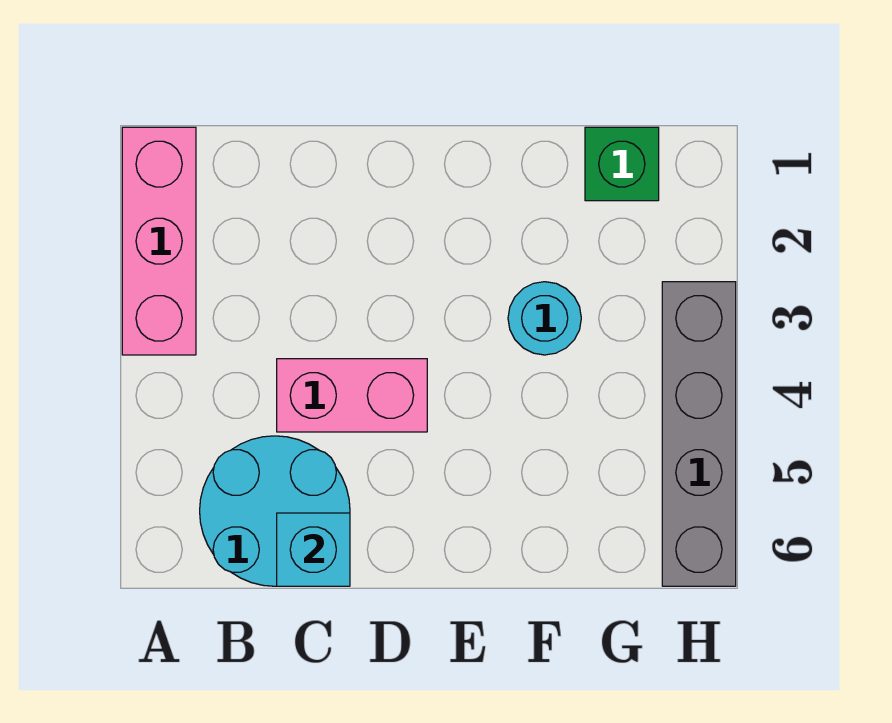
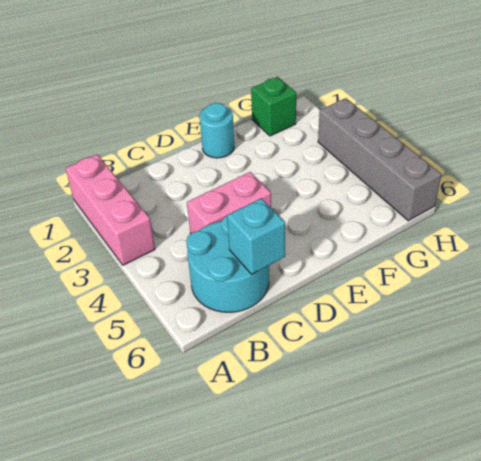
cyan 1x1 round brick [508,282,581,355] -> cyan 1x1 round brick moved to [200,103,234,158]

